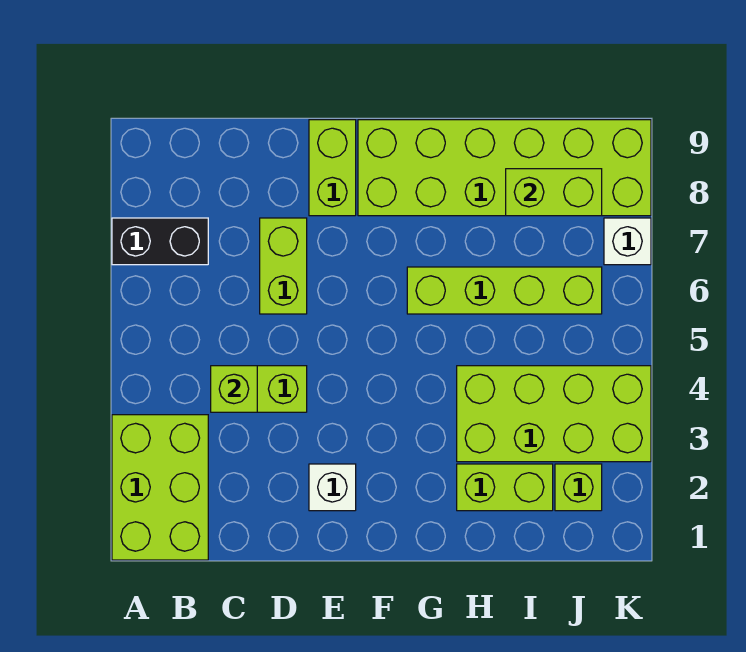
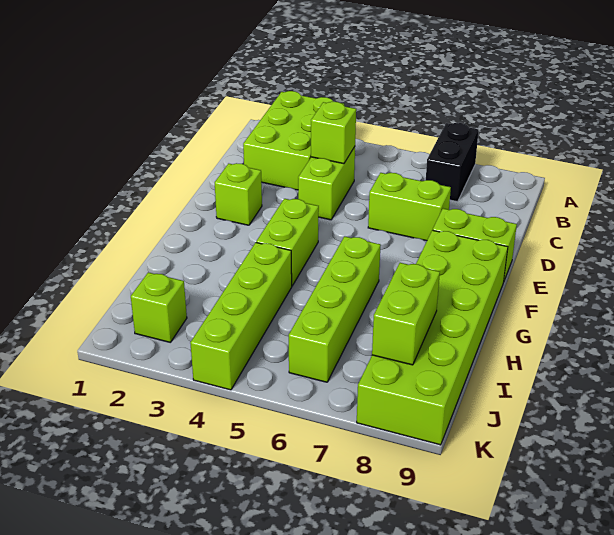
lime 2x3 brick [112,415,208,560] -> lime 2x3 brick turned to [243,91,344,190]
white 1x1 brick [309,464,356,511] -> lime 1x1 brick [215,163,262,225]
lime 1x2 brick [457,464,553,511] -> lime 1x2 brick moved to [256,199,319,286]
lime 2x4 brick [457,366,651,462] -> lime 1x4 brick [190,243,292,390]
white 1x1 brick [604,218,651,265] -> none

